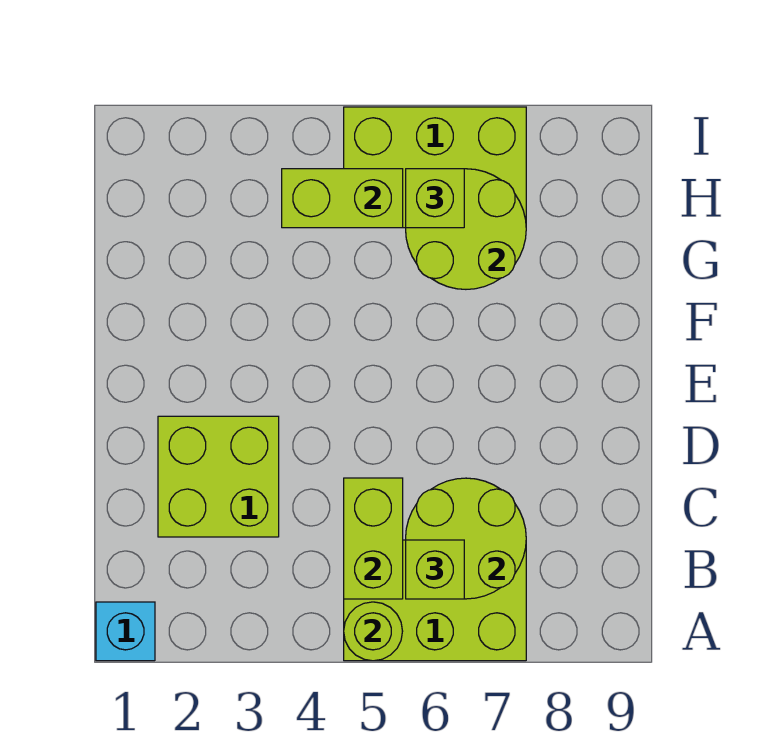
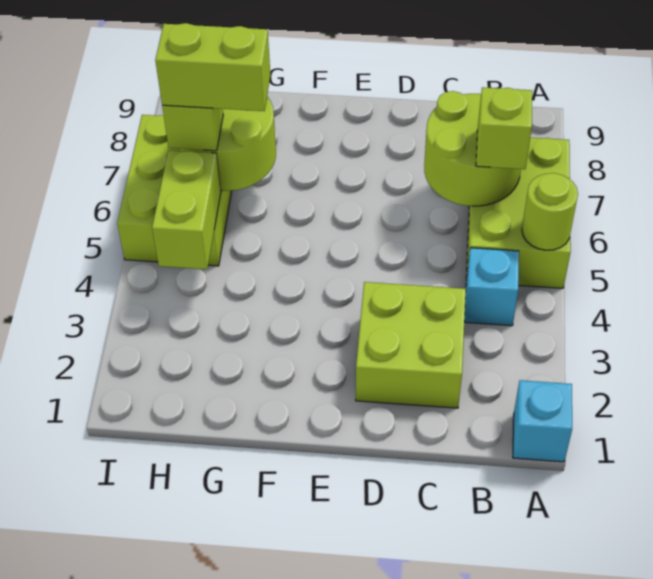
none -> cyan 1x1 brick [465,248,519,326]
lime 1x2 brick [344,478,403,599] -> lime 1x2 brick moved to [155,23,270,111]

